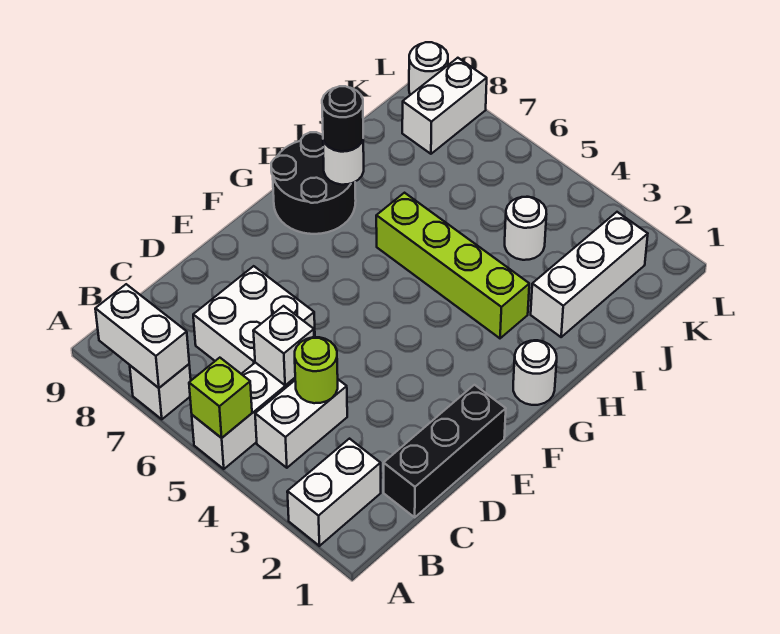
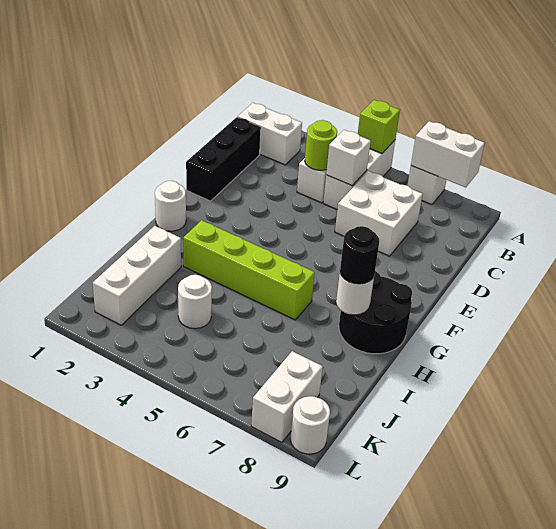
white 1x2 brick [287,439,381,546] -> white 1x2 brick turned to [238,103,302,165]

